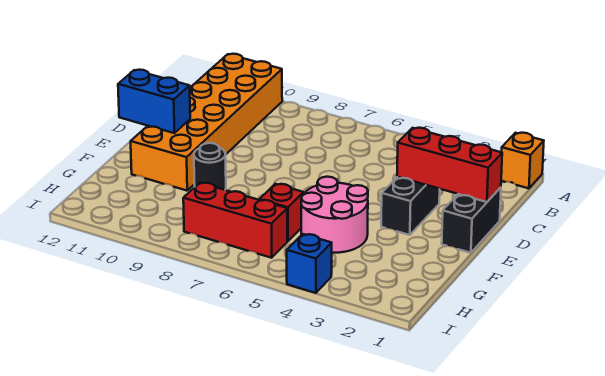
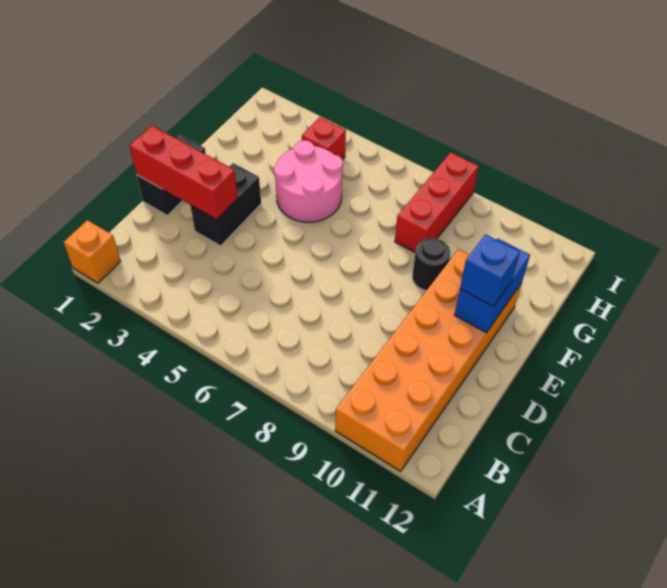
blue 1x2 brick [118,70,190,133] -> blue 1x2 brick turned to [455,238,530,333]
red 1x1 brick [260,184,303,241] -> red 1x1 brick moved to [302,117,346,160]
red 1x3 brick [183,183,287,258] -> red 1x3 brick turned to [395,152,479,252]
blue 1x1 brick [287,234,332,293] -> blue 1x1 brick moved to [460,234,520,307]

